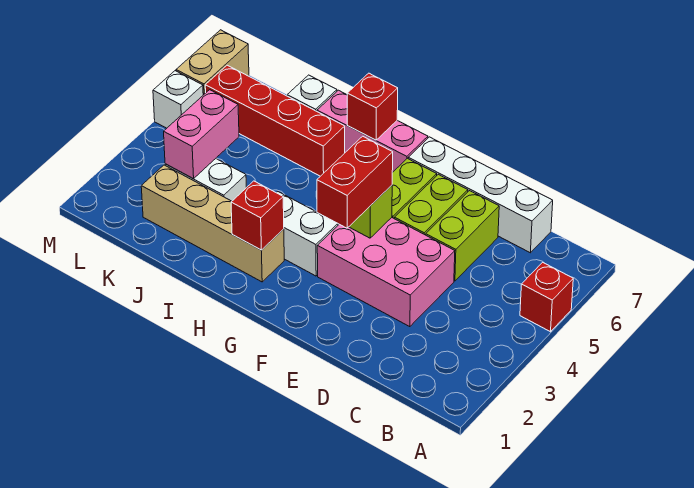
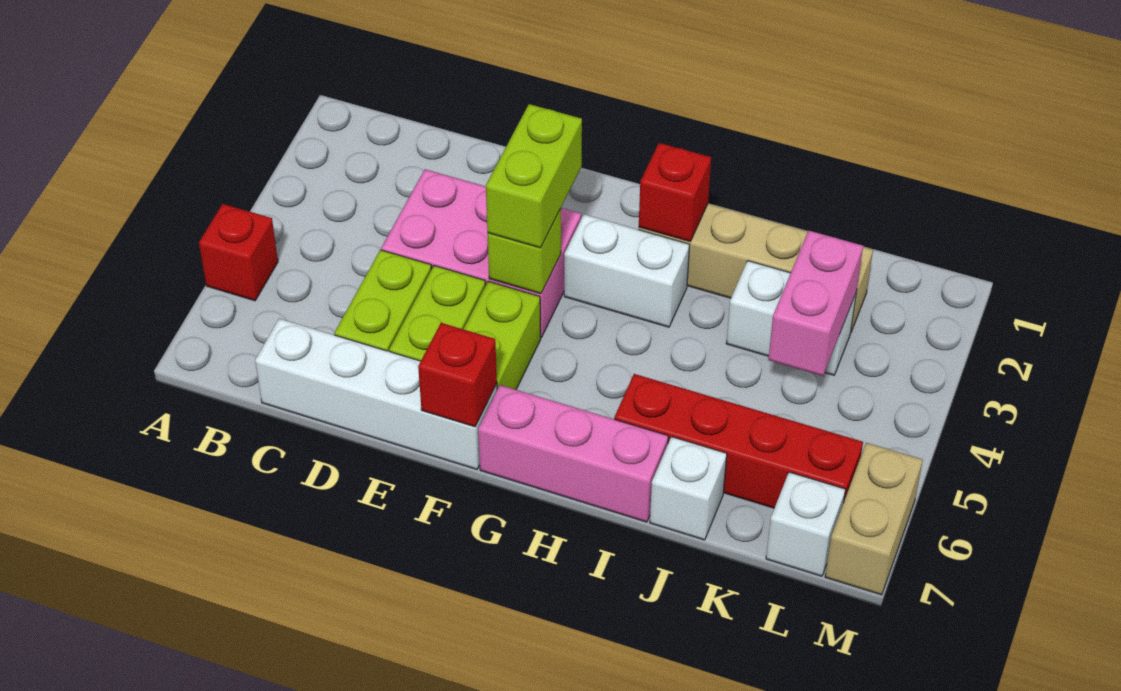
red 1x2 brick [317,136,393,228] -> lime 1x2 brick [486,104,582,248]
red 1x1 brick [347,73,398,140] -> red 1x1 brick moved to [418,323,497,427]
white 1x1 brick [153,71,203,128] -> white 1x1 brick moved to [766,472,845,576]

